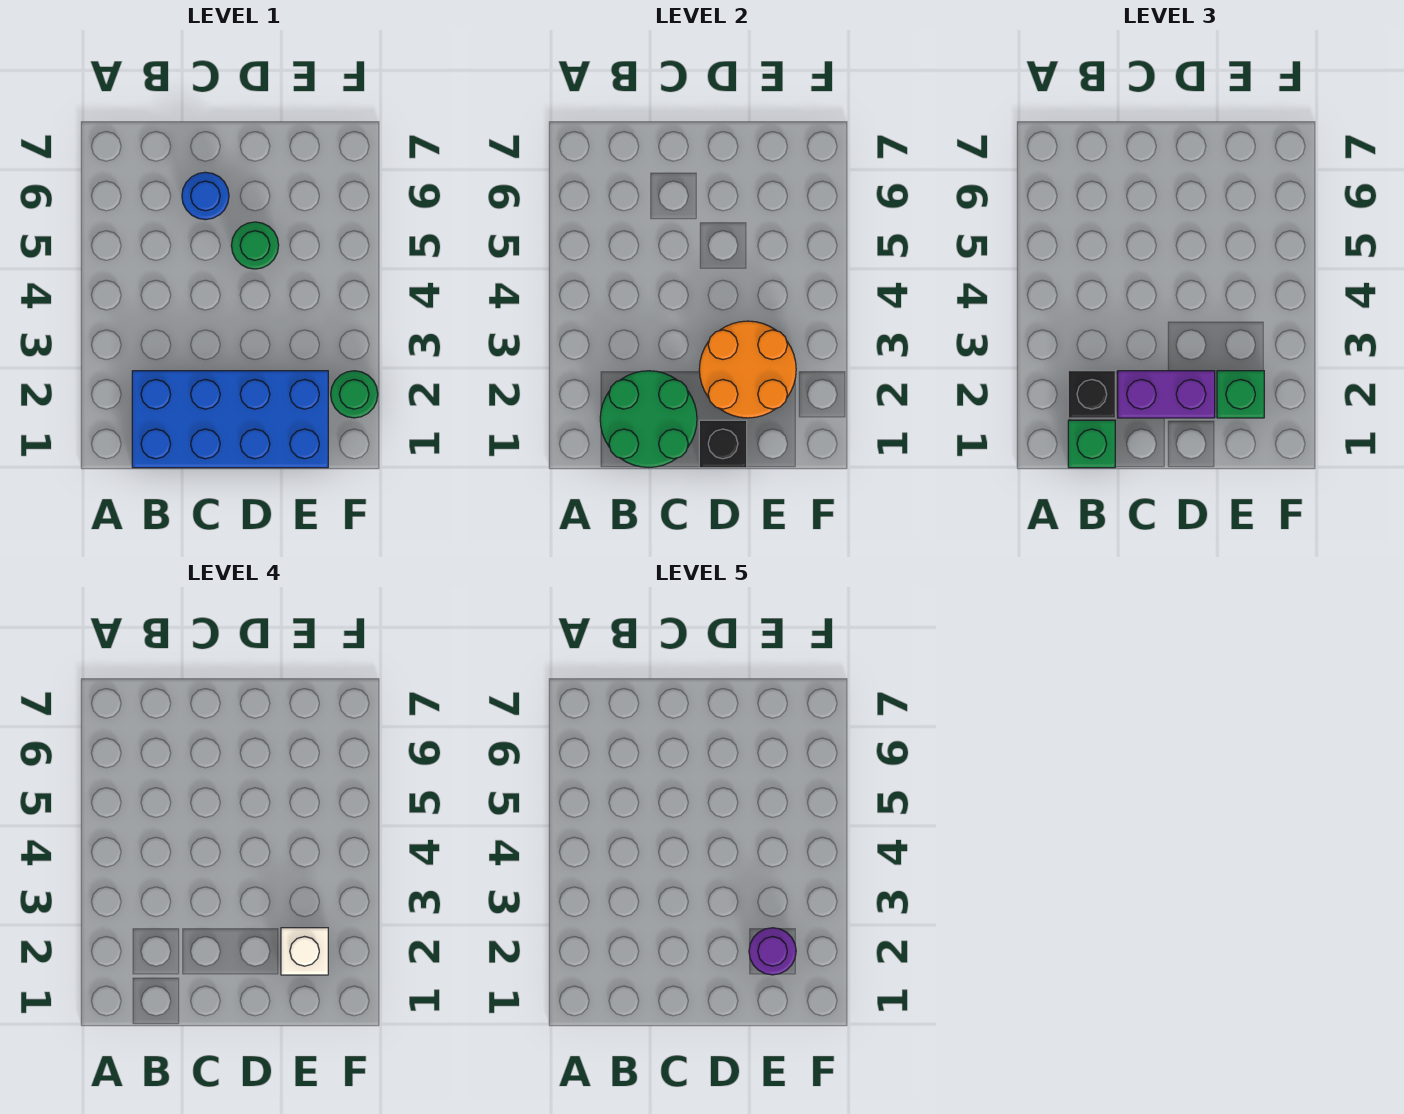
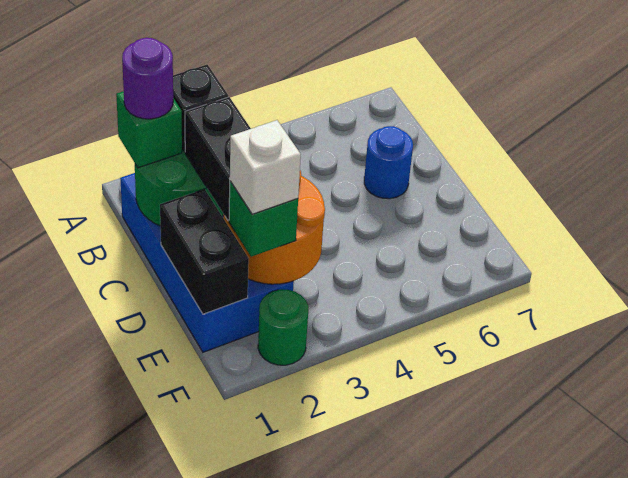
purple 1x2 brick [1118,371,1215,418] -> black 1x2 brick [185,97,251,221]
black 1x1 brick [699,420,747,468] -> black 1x2 brick [160,189,249,314]
green 1x1 round brick [231,222,279,269] -> none
purple 1x1 round brick [749,928,796,975] -> purple 1x1 round brick moved to [122,38,173,119]

